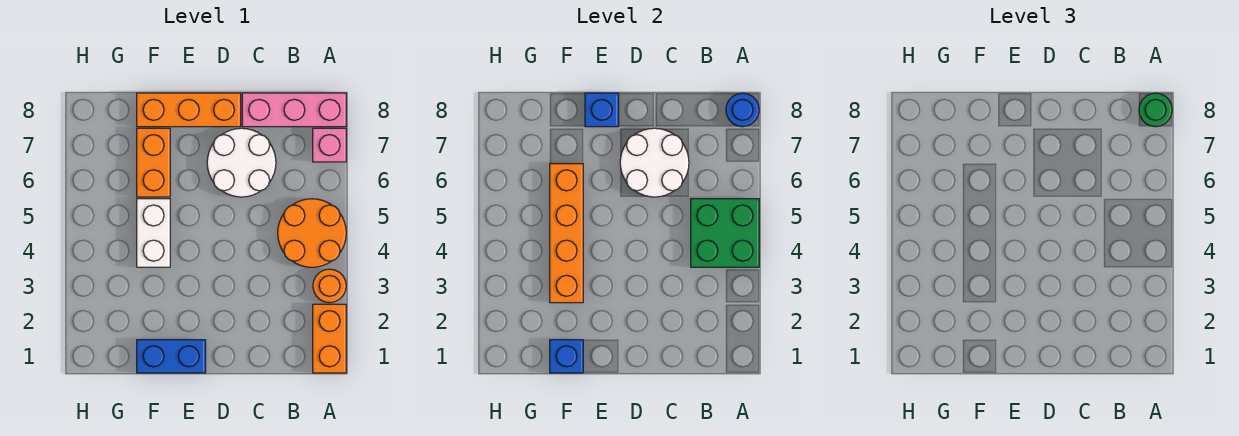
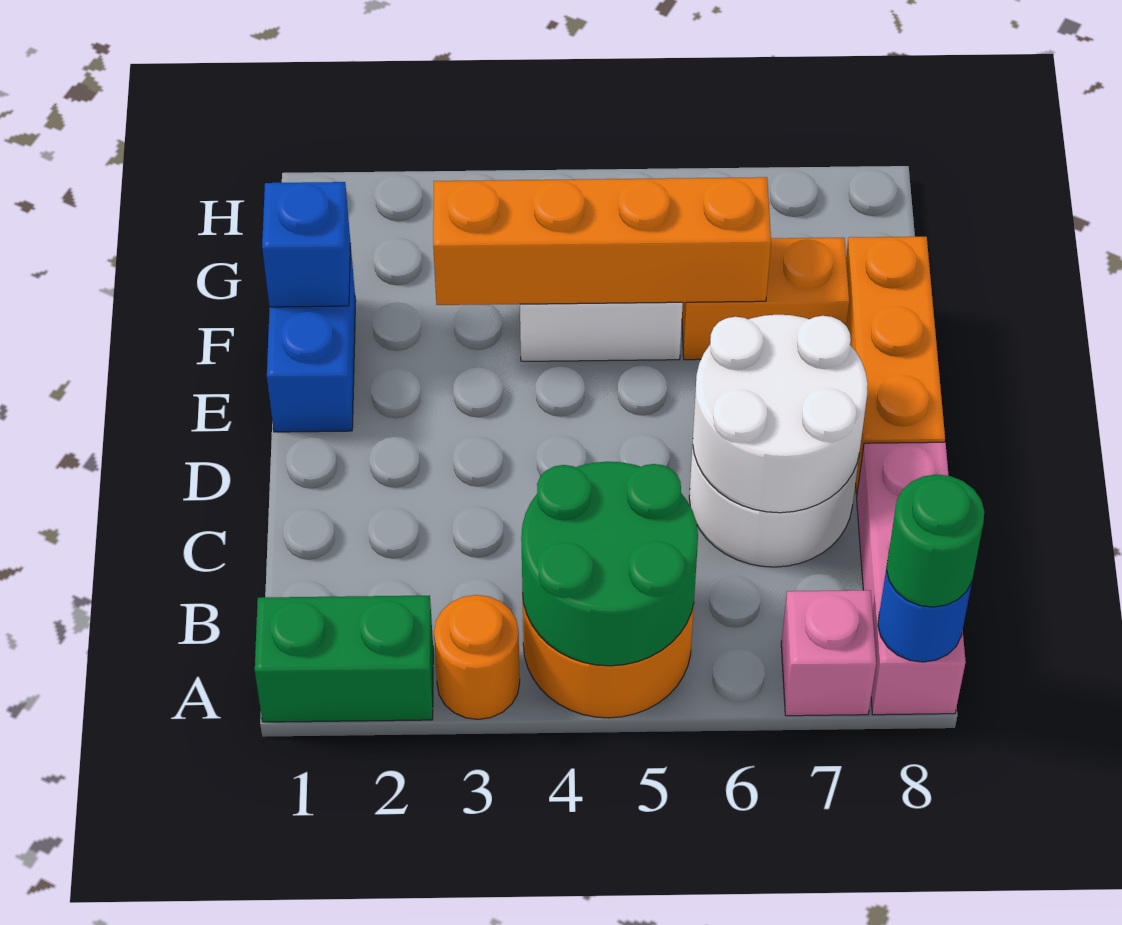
orange 1x2 brick [313,304,346,373] -> green 1x2 brick [255,595,433,722]
green 2x2 brick [691,199,759,267] -> green 2x2 round brick [521,462,698,666]
blue 1x1 brick [585,93,619,127] -> none

